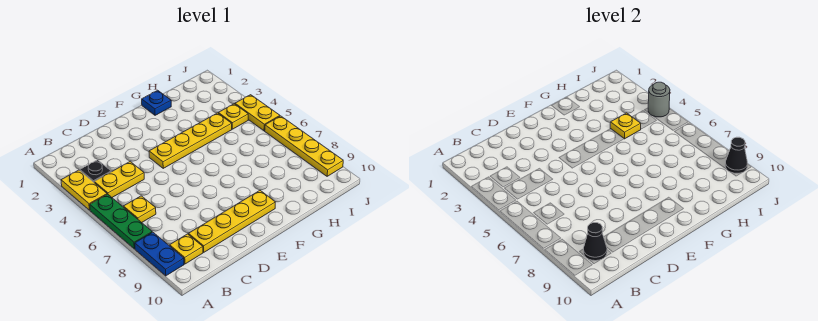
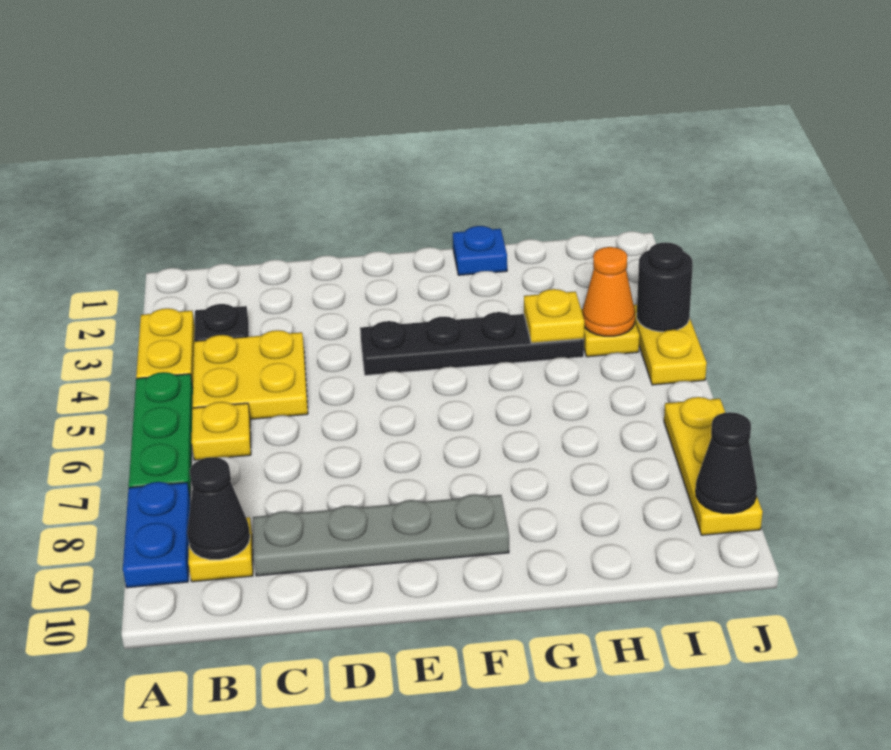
yellow 1x2 plate [94,162,144,197] -> yellow 2x2 plate [193,330,308,419]
yellow 1x4 plate [188,191,275,252] -> grey 1x4 plate [253,494,509,576]
yellow 1x4 plate [149,113,232,168] -> black 1x4 plate [360,312,584,375]
none -> orange 1x1 cone [582,247,635,336]
grey 1x1 round brick [648,82,670,117] -> black 1x1 round brick [637,242,693,332]
yellow 1x4 plate [265,116,343,176] -> yellow 1x3 plate [664,397,763,535]

